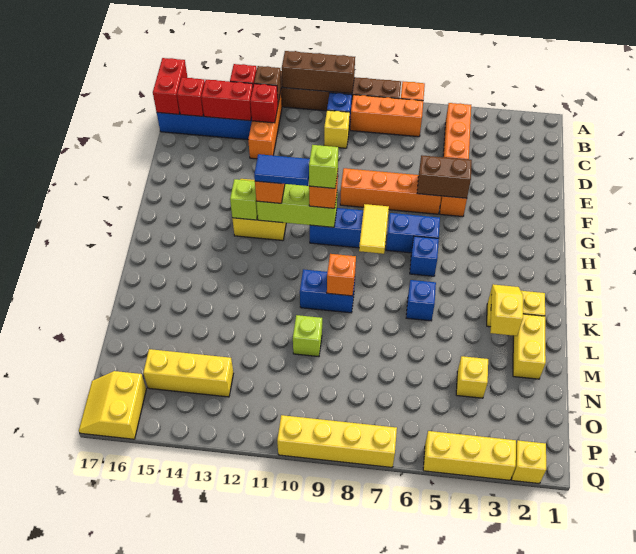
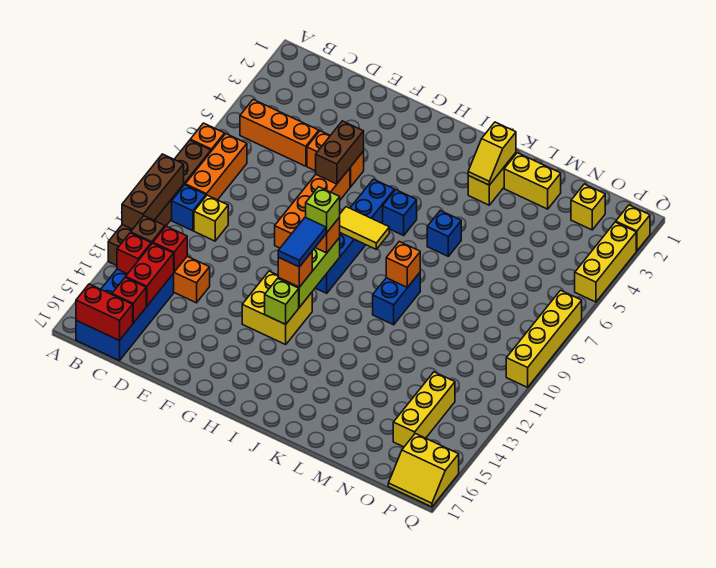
yellow 1x2 slope [490,284,523,336] -> yellow 1x2 slope turned to [468,122,516,185]
lime 1x1 brick [293,315,322,357] -> none
yellow 1x1 brick [456,356,488,398] -> yellow 1x1 brick moved to [571,184,605,230]

